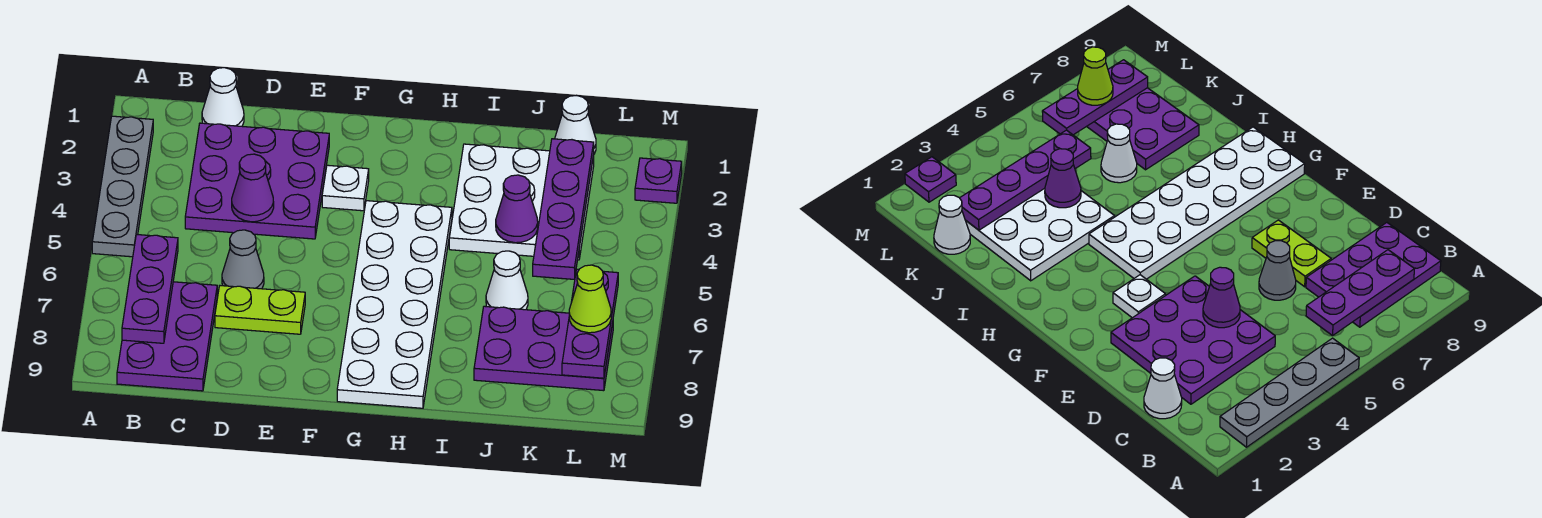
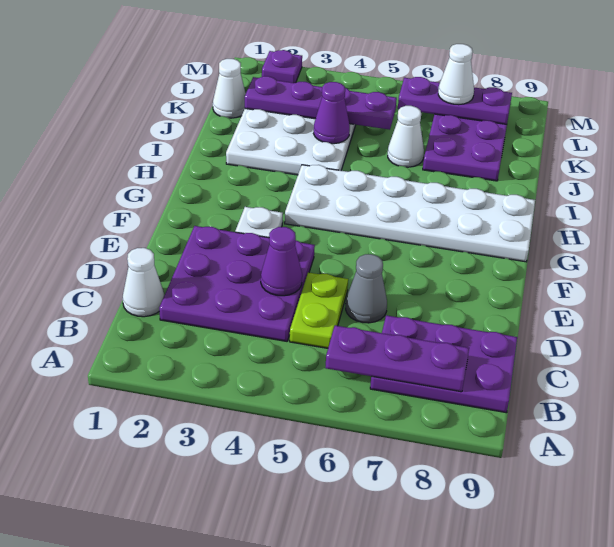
grey 1x4 plate [92,116,153,257] -> none
lime 1x2 plate [215,286,305,334] -> lime 1x2 plate moved to [290,272,348,348]
lime 1x1 cone [569,265,611,333] -> white 1x1 cone [438,44,474,105]

